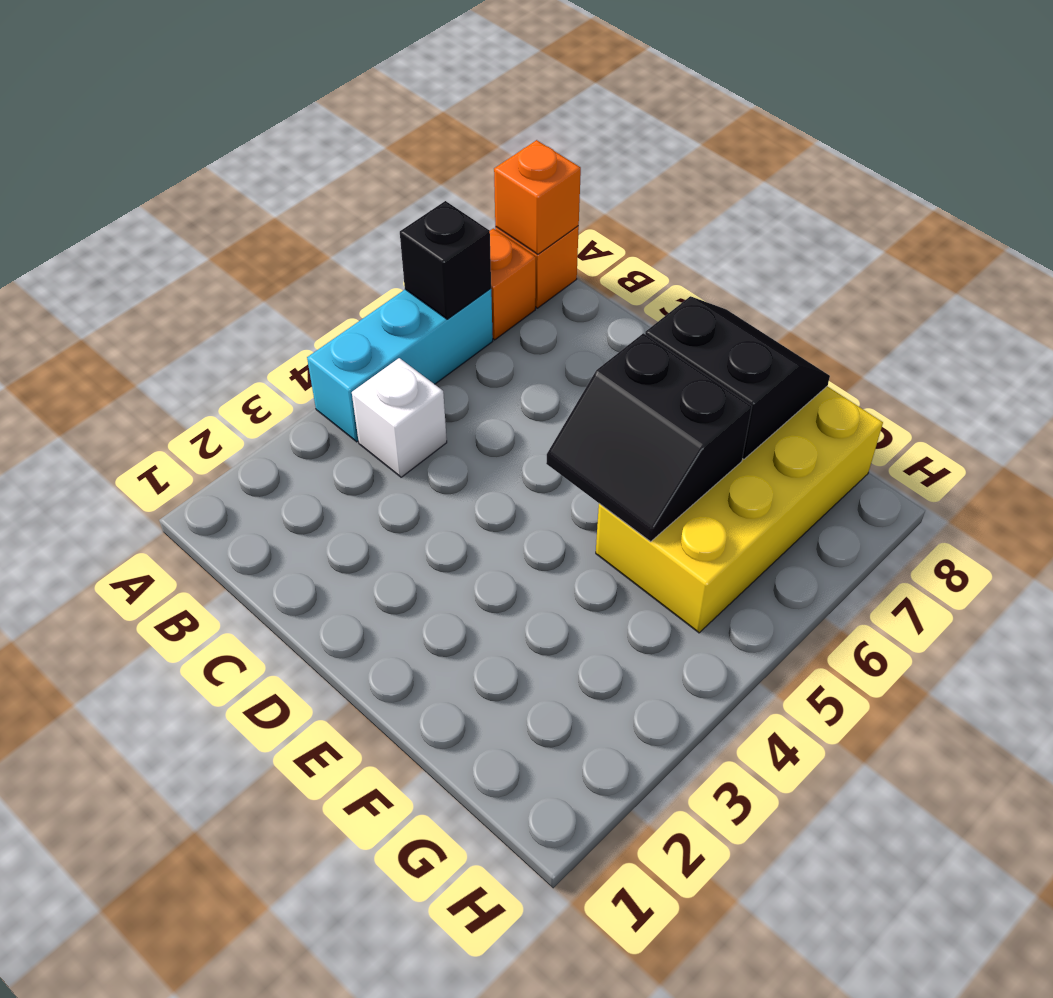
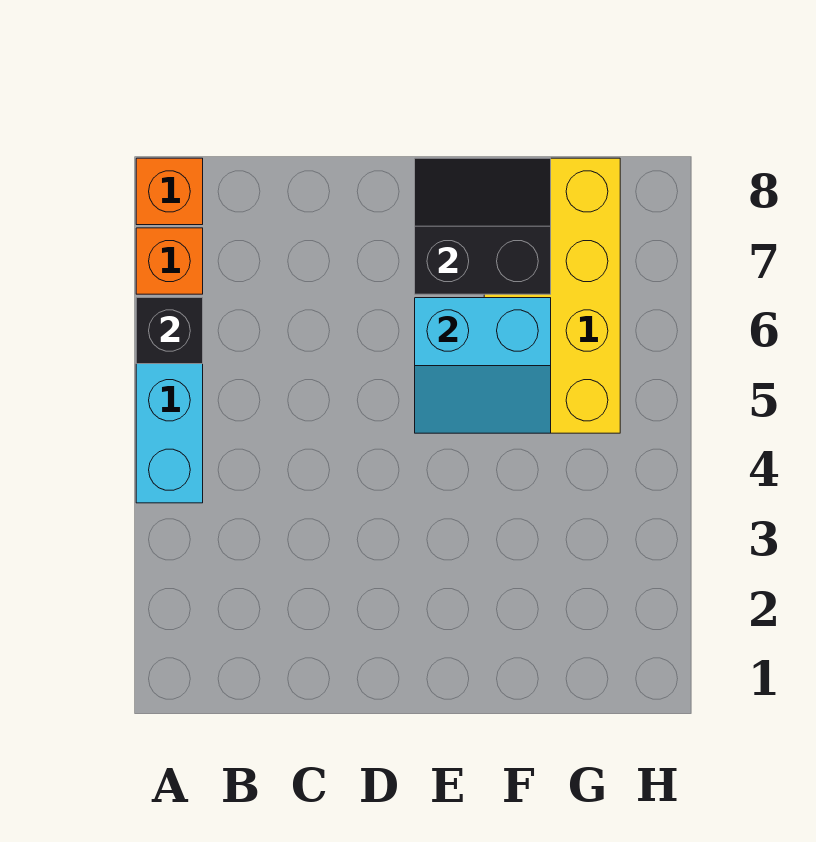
orange 1x1 brick [494,140,581,254] -> none
white 1x1 brick [352,358,447,477] -> none
black 2x2 slope [546,333,752,542] -> cyan 2x2 slope [415,298,551,433]

